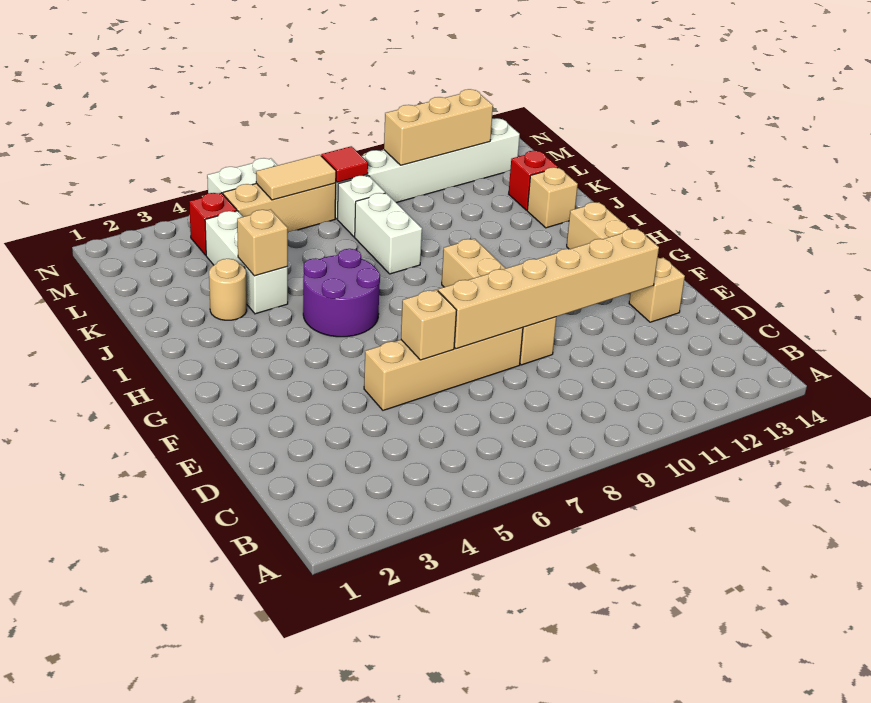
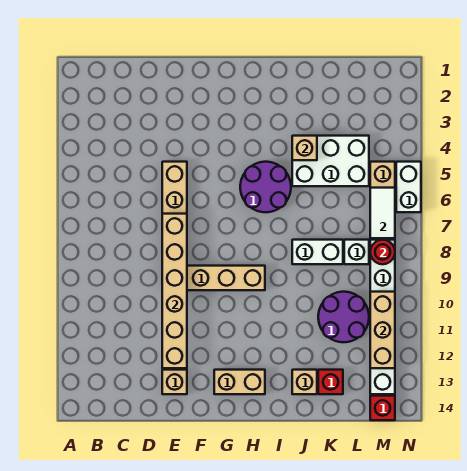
tan 1x1 brick [401,290,457,360] -> none
tan 1x1 round brick [209,259,247,320] -> none
white 1x3 brick [205,211,288,314] -> white 2x3 brick [292,136,369,186]
none -> purple 2x2 round brick [318,292,369,342]
red 1x1 brick [189,193,237,255] -> red 1x1 brick moved to [370,396,395,420]
tan 1x2 tile [256,155,336,200] -> white 1x2 tile [370,188,395,238]
red 1x1 tile [321,146,368,182] -> red 1x1 round brick [370,240,395,264]

